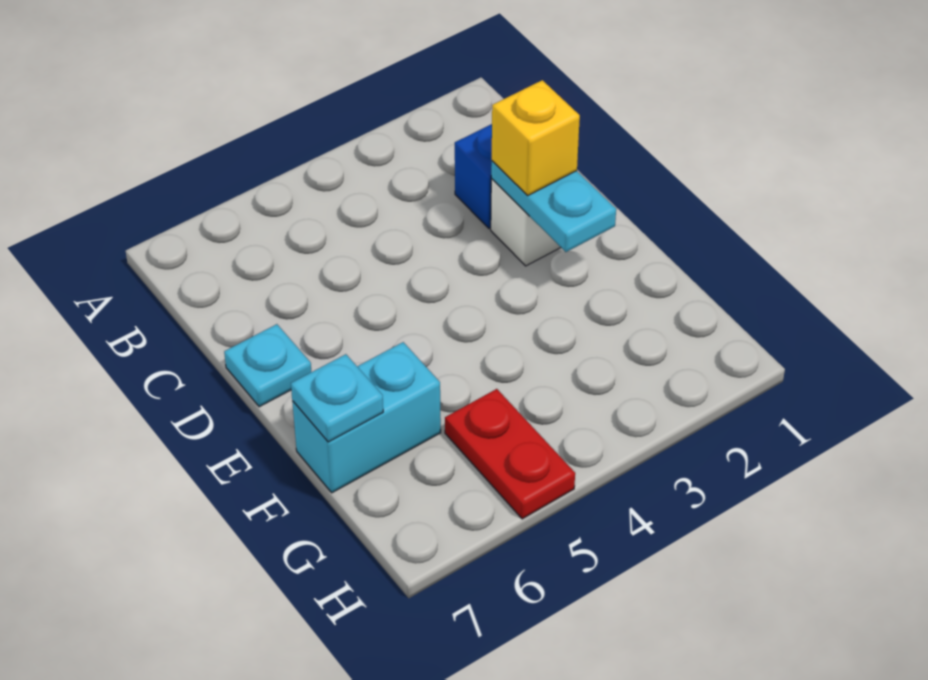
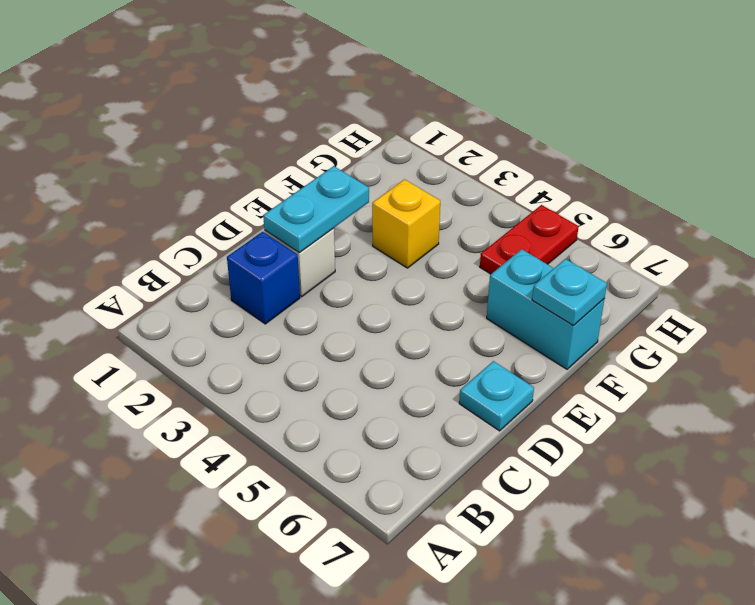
yellow 1x1 brick [492,80,580,195] -> yellow 1x1 brick moved to [372,179,440,268]

